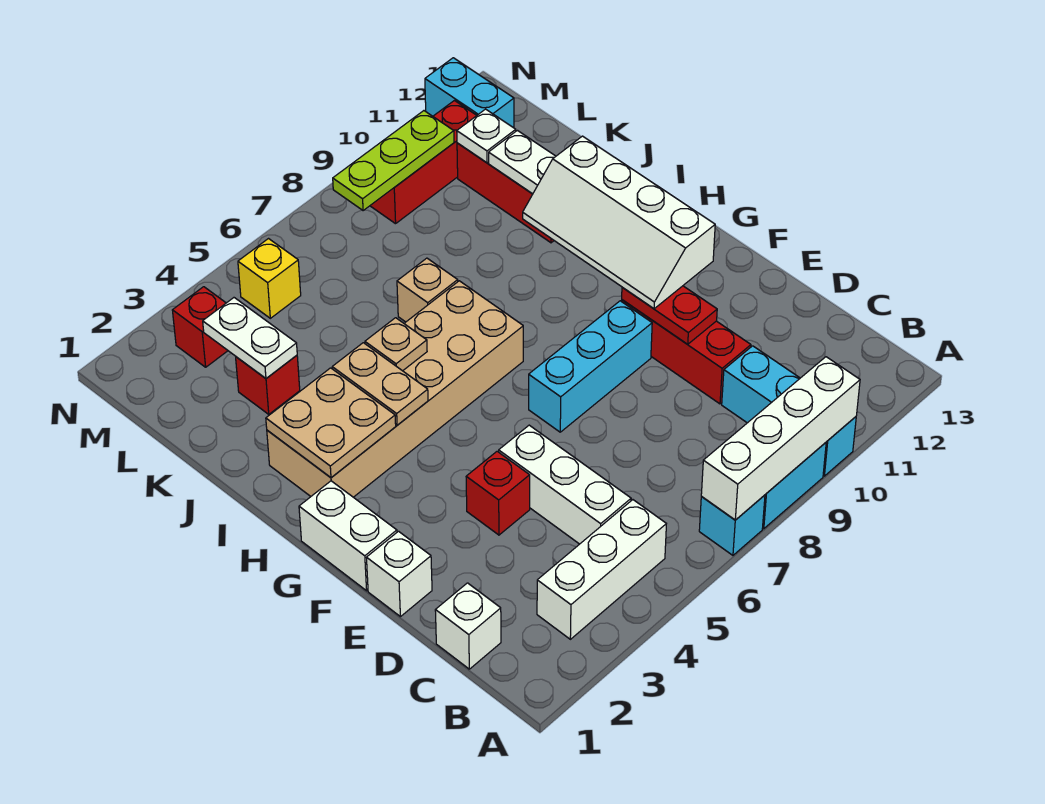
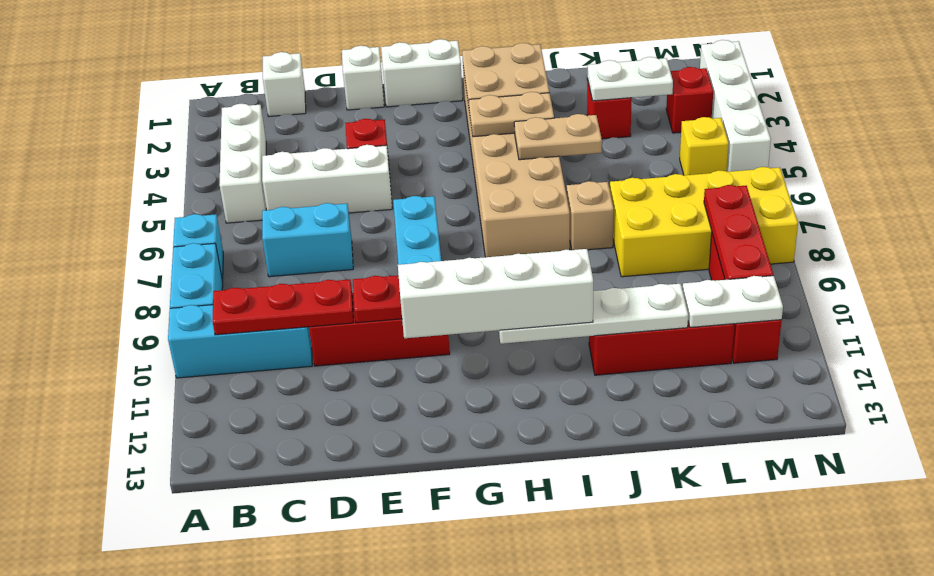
white 1x4 brick [701,357,860,520] -> white 1x4 brick moved to [700,40,771,172]
none -> red 1x3 plate [212,280,354,335]
tan 1x1 plate [365,318,427,371] -> tan 1x2 plate [514,114,602,160]
none -> yellow 2x4 brick [610,167,798,277]
white 1x1 plate [457,109,516,163] -> white 1x2 plate [682,276,783,327]
lime 1x3 plate [333,111,454,211] -> red 1x3 plate [704,185,773,280]
cyan 1x2 brick [425,58,514,128] -> cyan 1x2 brick moved to [262,203,353,277]

